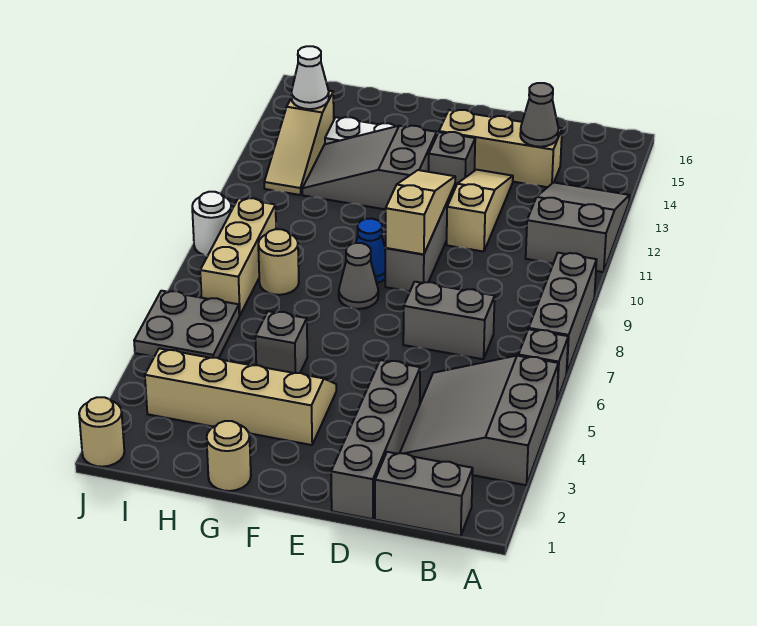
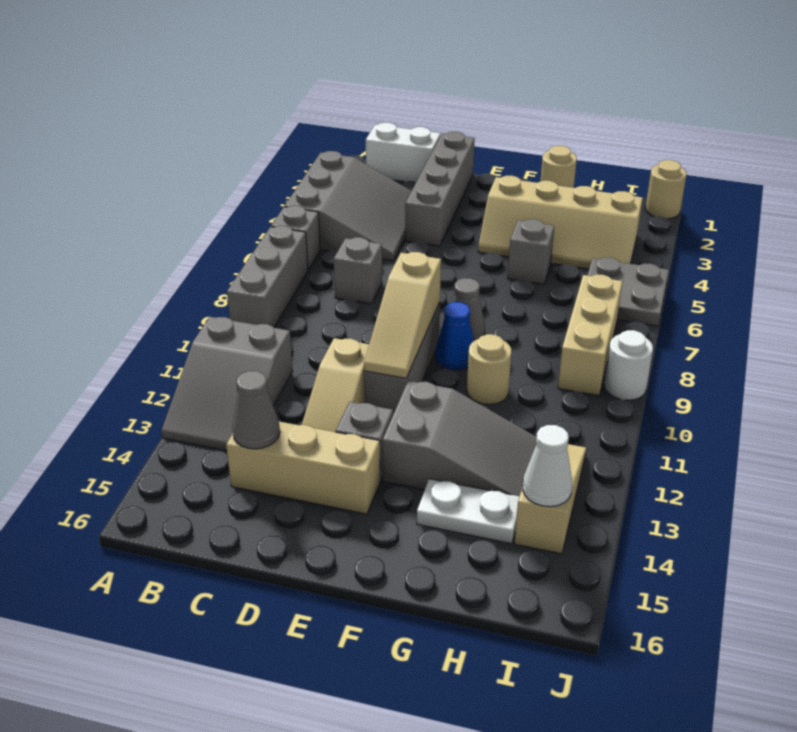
grey 1x2 brick [375,452,473,536] -> white 1x2 brick [366,123,441,182]
grey 1x2 brick [403,282,495,359] -> grey 1x1 brick [334,237,382,304]
tan 1x1 round brick [258,229,299,295] -> tan 1x1 round brick moved to [467,334,512,405]

